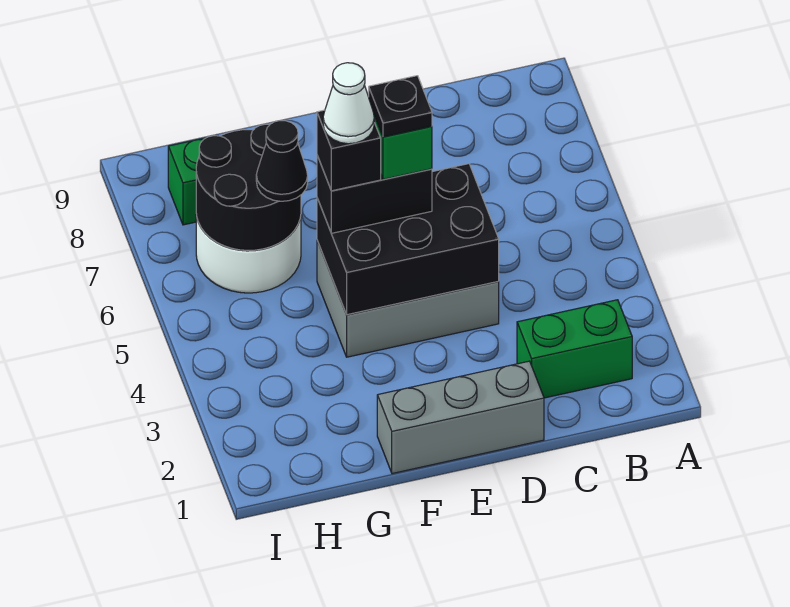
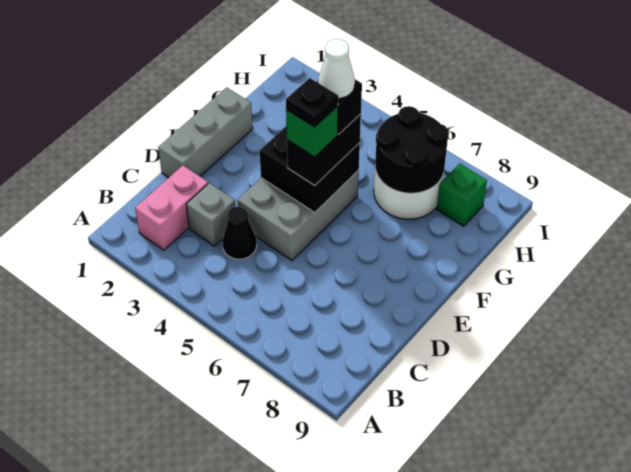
green 1x2 brick [517,300,632,398] -> pink 1x2 brick [135,165,208,250]
none -> grey 1x1 brick [186,183,235,246]
black 2x3 brick [317,164,499,315] -> black 2x2 brick [260,126,360,212]
black 1x1 cone [256,121,308,201] -> black 1x1 cone moved to [222,207,257,259]

